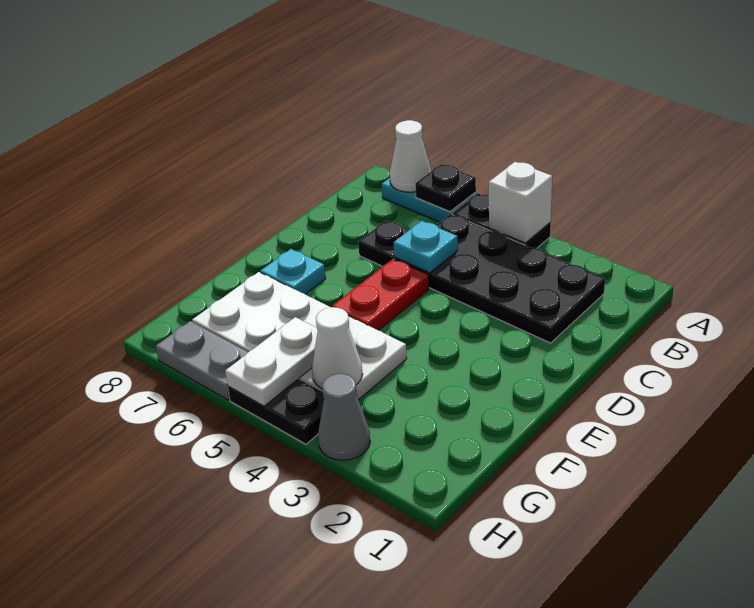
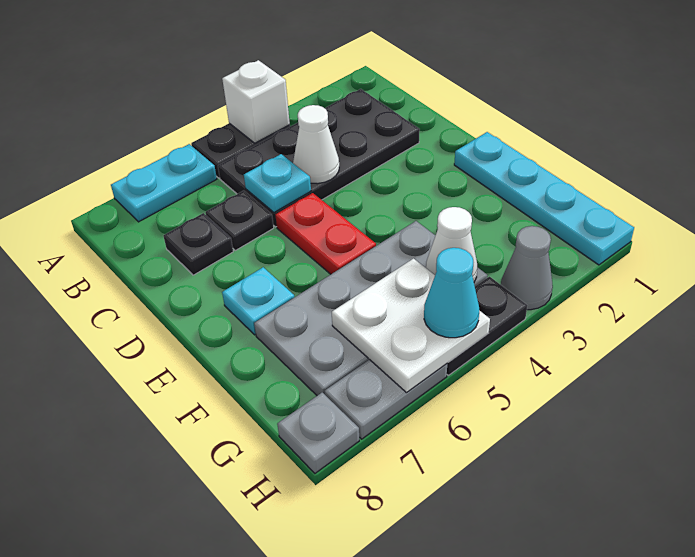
black 1x1 plate [415,164,476,212] -> black 1x1 plate moved to [163,213,233,275]
white 1x1 cone [390,120,431,192] -> white 1x1 cone moved to [293,105,339,184]
none -> cyan 1x4 plate [454,132,634,265]
white 2x4 plate [192,272,407,400] -> grey 2x4 plate [254,221,488,395]
white 1x2 plate [225,317,318,406] -> white 2x2 plate [332,259,490,393]
none -> cyan 1x1 cone [424,248,479,338]
none -> grey 1x1 plate [277,393,359,473]

